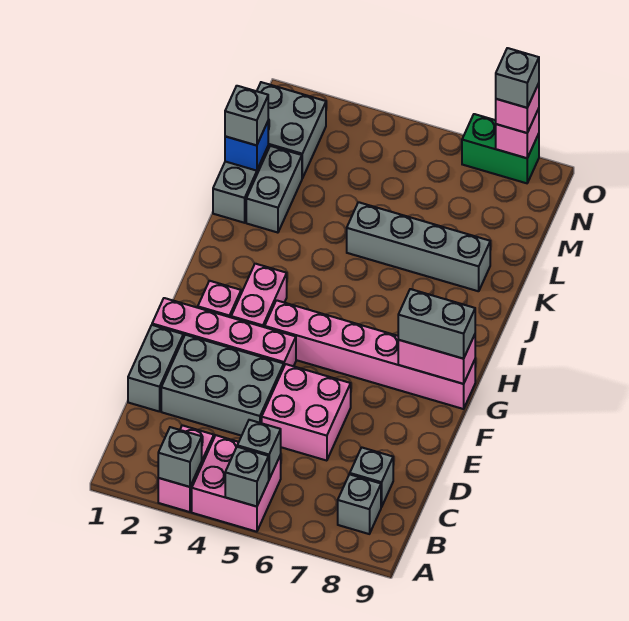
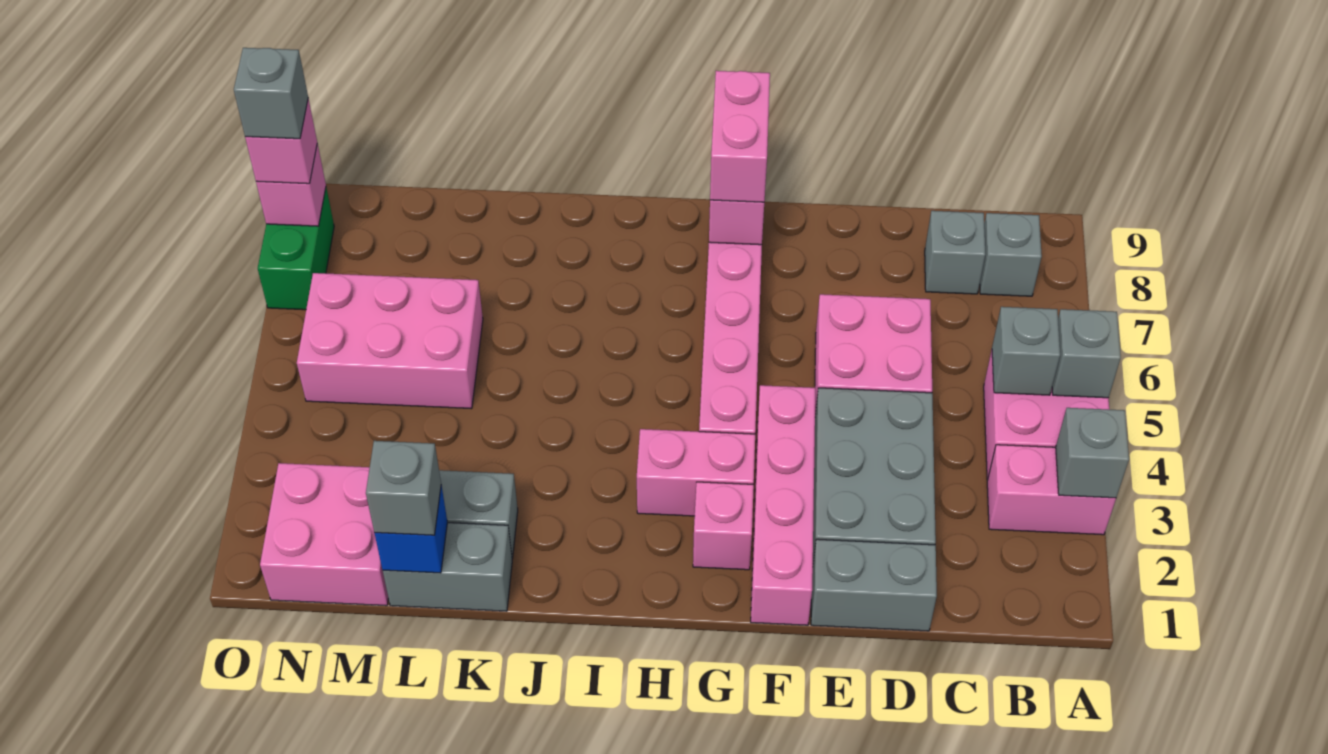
grey 1x2 brick [398,289,475,359] -> pink 1x2 brick [710,71,770,202]
grey 1x4 brick [347,202,490,291] -> none
none -> pink 2x3 brick [297,273,483,409]
grey 2x2 brick [257,82,326,178] -> pink 2x2 brick [260,463,388,606]

